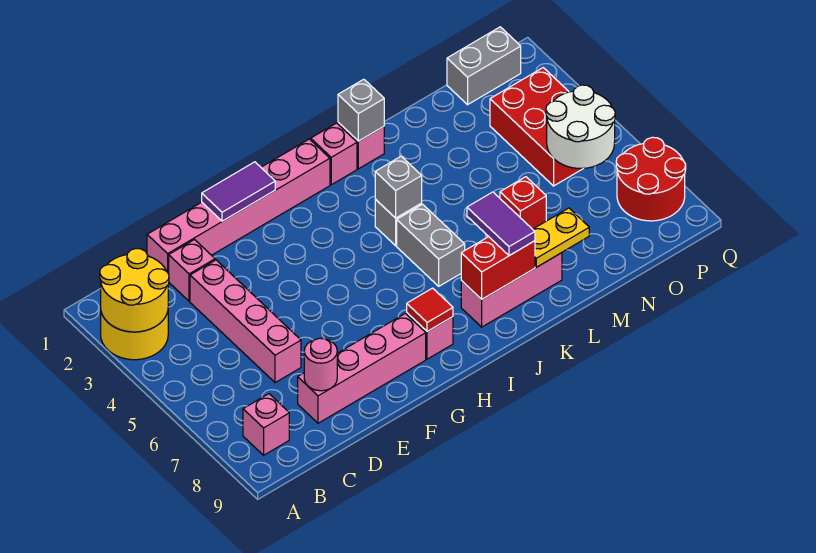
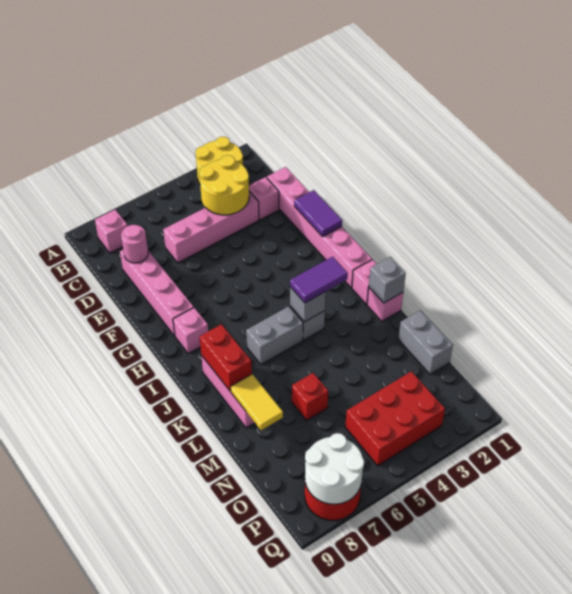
yellow 2x2 round brick [100,248,169,332] -> yellow 2x2 round brick moved to [199,155,249,215]
red 1x1 tile [407,288,453,332] -> none
purple 1x2 tile [467,192,535,256] -> purple 1x2 tile moved to [290,257,348,303]
yellow 1x2 plate [533,208,589,267] -> yellow 1x2 tile [231,374,283,430]
grey 1x2 brick [447,27,521,105] -> grey 1x2 brick moved to [398,310,453,374]
white 2x2 round brick [546,85,615,169] -> white 2x2 round brick moved to [305,433,364,504]

